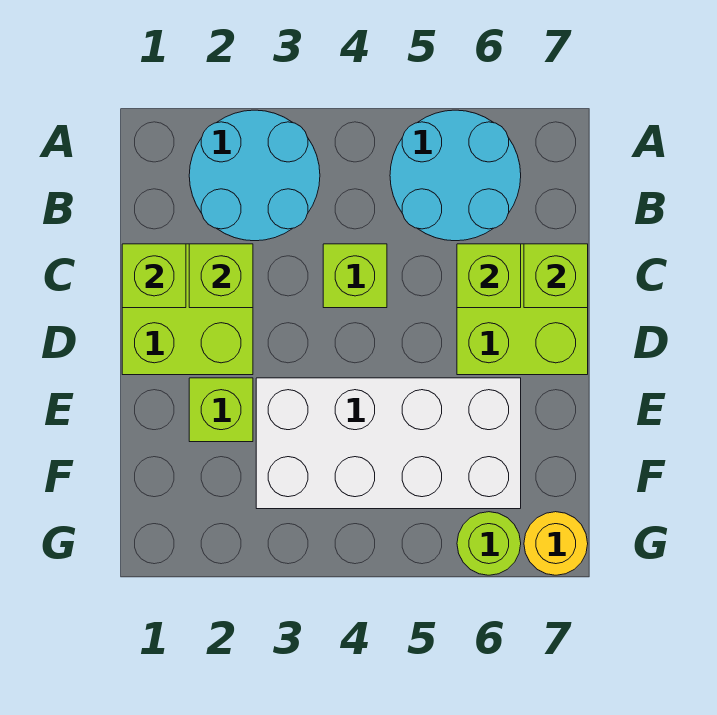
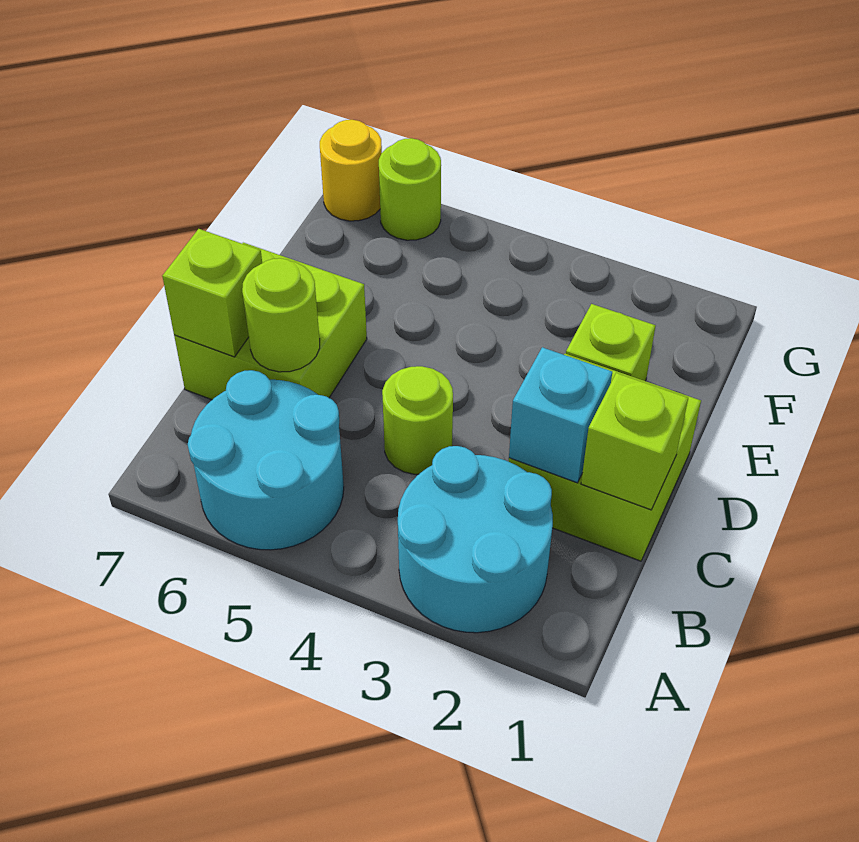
lime 1x1 brick [189,244,253,308] -> cyan 1x1 brick [509,347,612,483]
lime 1x1 brick [323,244,387,308] -> lime 1x1 round brick [382,366,453,474]
lime 1x1 brick [457,244,521,308] -> lime 1x1 round brick [242,258,320,372]
white 2x4 brick [256,378,521,509] -> none

